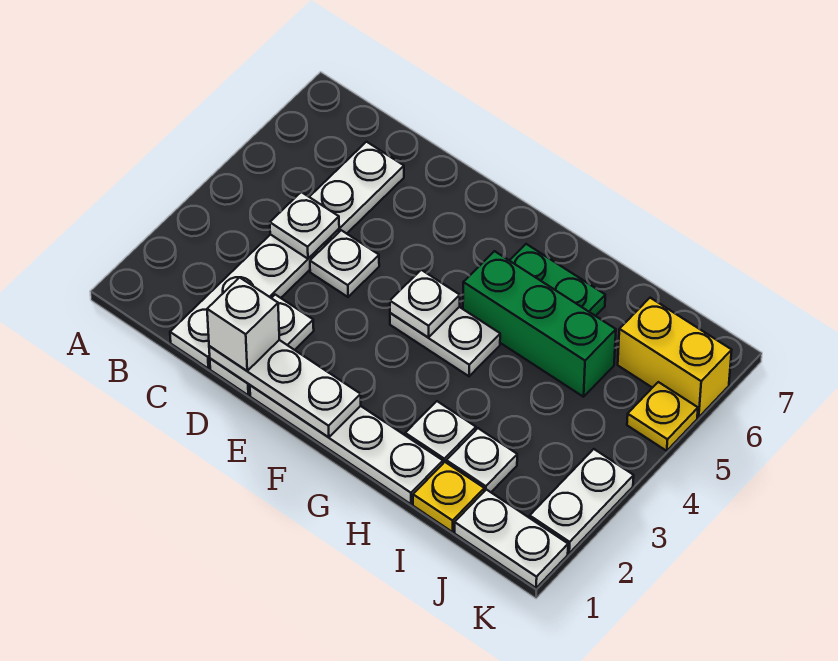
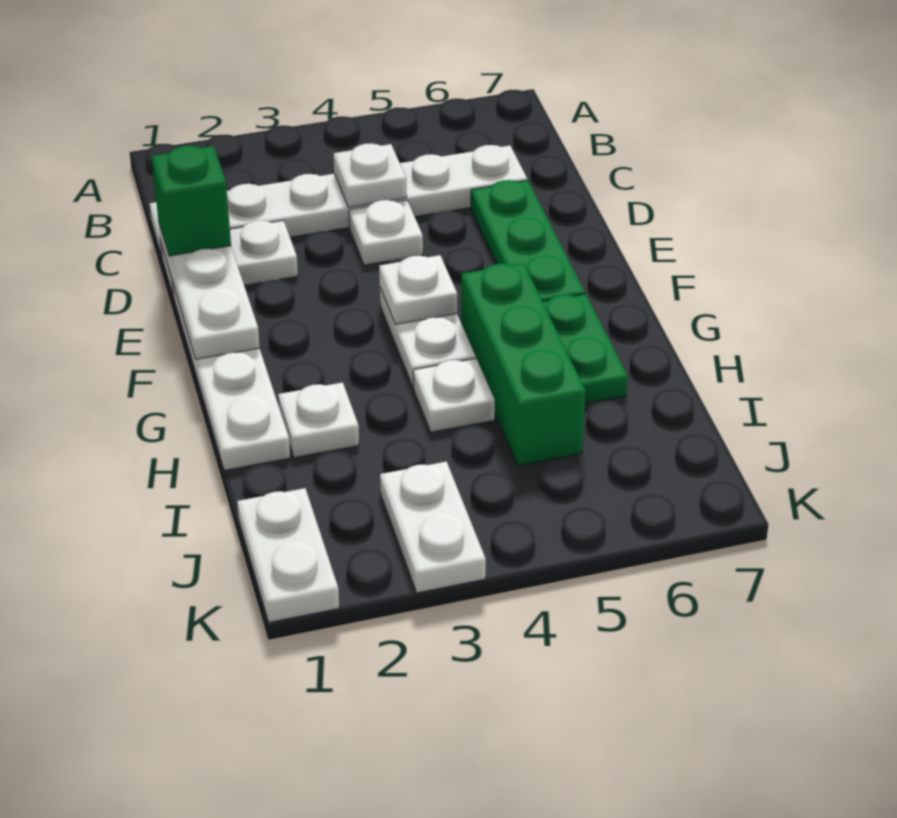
white 1x1 brick [207,277,279,371] -> green 1x1 brick [151,146,231,256]
none -> green 1x3 plate [471,180,585,301]
yellow 1x1 plate [413,462,484,532] -> none
white 1x1 plate [446,428,517,492] -> white 1x1 plate moved to [413,359,495,432]
yellow 1x2 brick [618,298,732,417] -> none
white 1x2 plate [530,449,634,553] -> white 1x2 plate turned to [380,462,486,593]
yellow 1x1 plate [627,382,698,451] -> none

